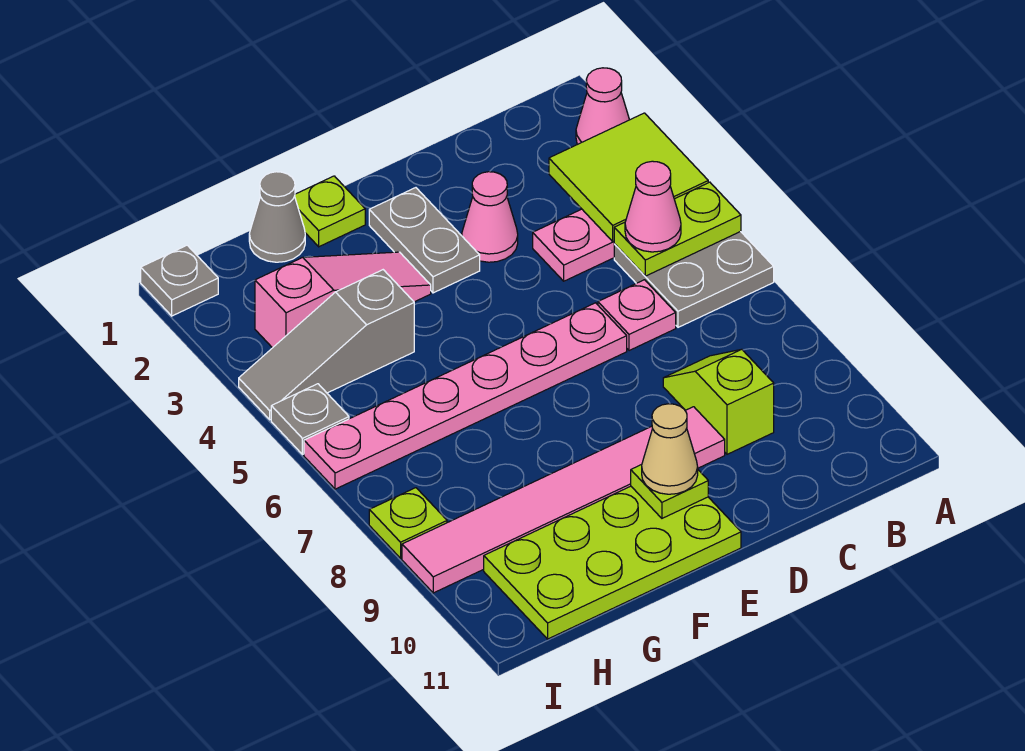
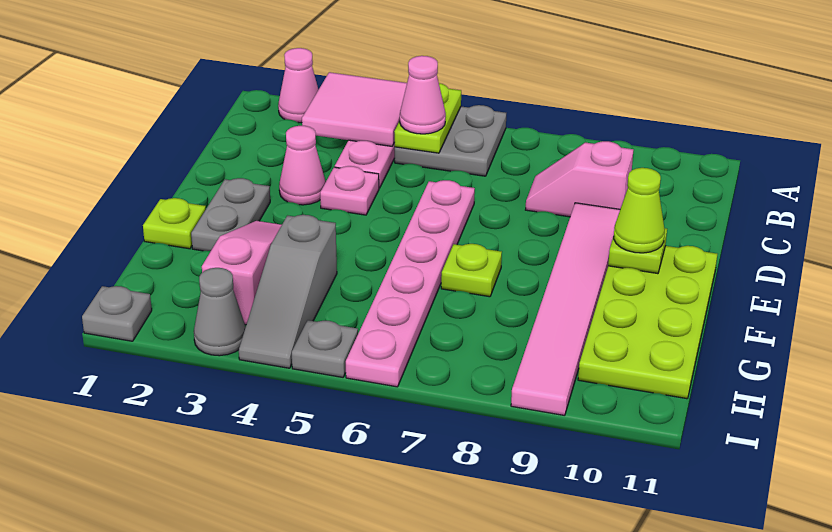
lime 2x2 tile [549,113,708,241] -> pink 2x2 tile [302,72,407,146]
pink 1x1 plate [598,280,676,351] -> pink 1x1 plate moved to [320,166,379,215]
lime 1x2 slope [663,349,774,454] -> pink 1x2 slope [526,141,633,217]
grey 1x2 plate [369,188,480,293] -> grey 1x2 plate turned to [191,178,270,251]
tan 1x1 cone [642,404,698,494] -> lime 1x1 cone [614,168,665,253]
grey 1x1 cone [249,172,305,262] -> grey 1x1 cone moved to [194,268,246,356]
lime 1x1 plate [369,488,447,558] -> lime 1x1 plate moved to [441,244,502,297]

